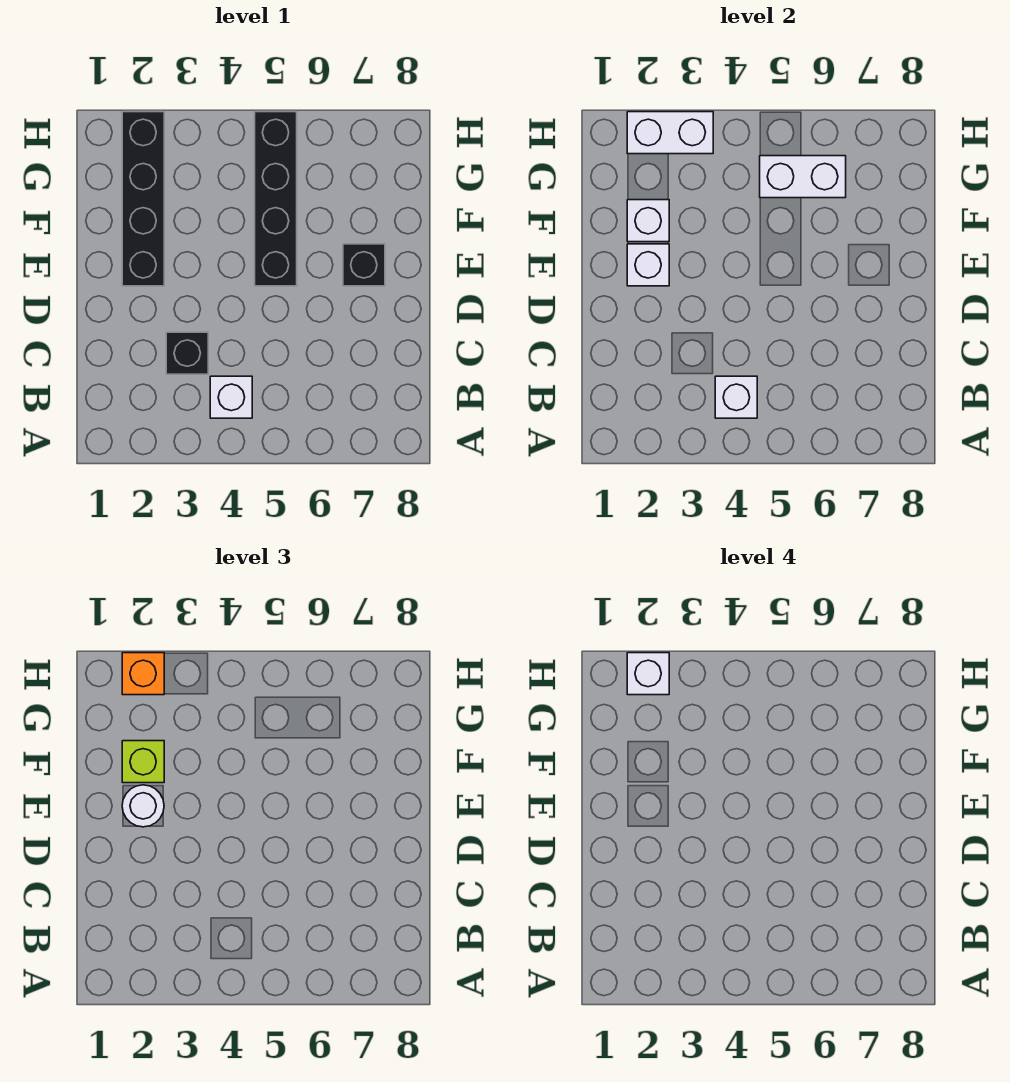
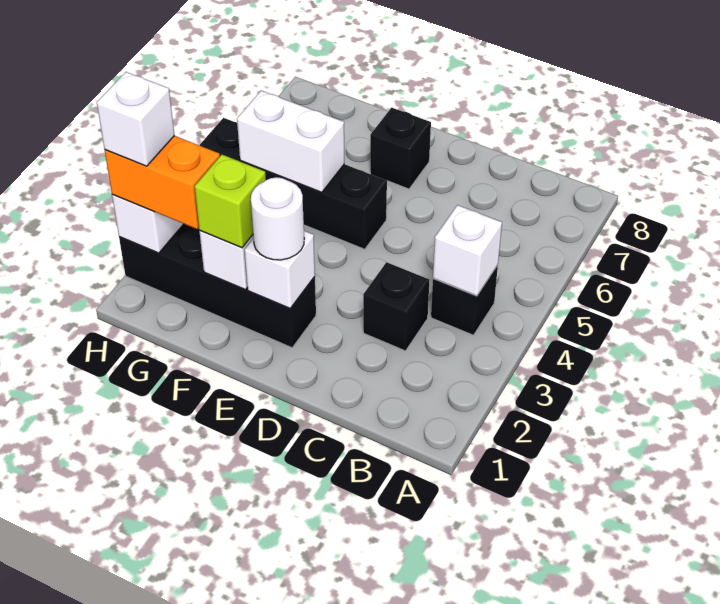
white 1x1 brick [210,376,252,418] -> black 1x1 brick [431,265,498,335]
white 1x2 brick [760,156,846,198] -> white 1x2 brick turned to [237,91,344,193]
orange 1x1 brick [122,653,164,695] -> orange 1x2 brick [105,136,220,229]

